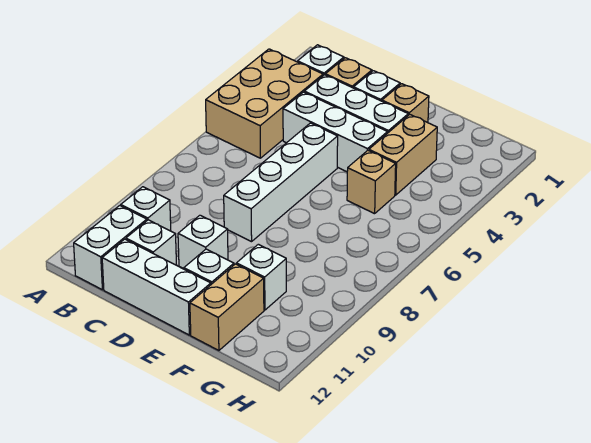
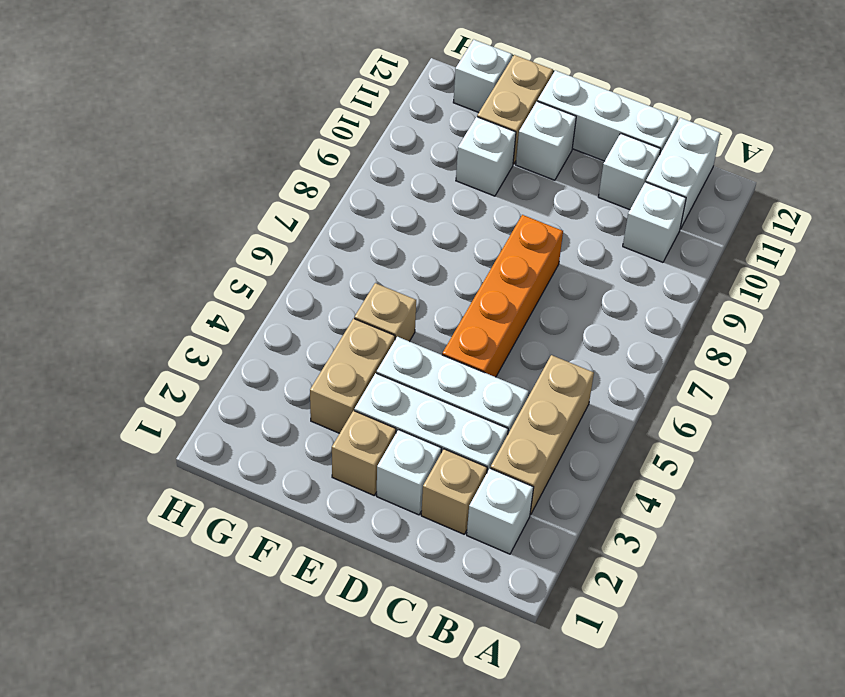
tan 2x3 brick [206,49,323,158] -> tan 1x3 brick [490,355,594,515]
white 1x4 brick [224,123,338,242] -> orange 1x4 brick [442,215,563,377]
white 1x1 brick [178,215,228,269] -> white 1x1 brick moved to [453,40,512,113]

